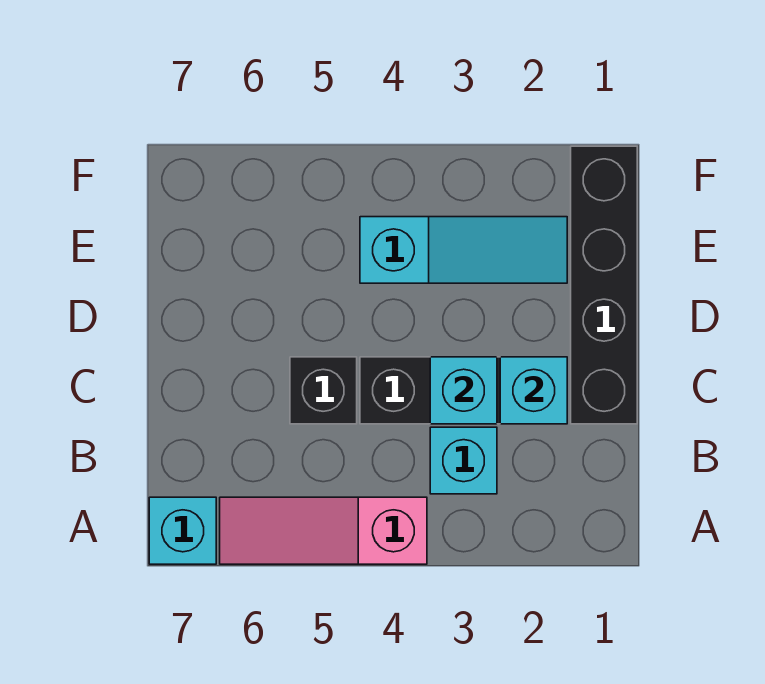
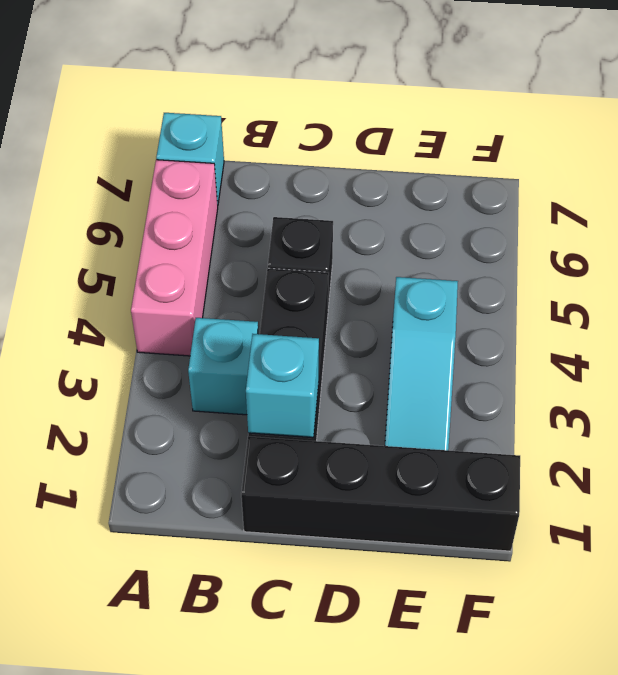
pink 1x3 slope [220,497,427,564] -> pink 1x3 brick [131,160,218,356]
cyan 1x1 brick [430,357,497,424] -> none

